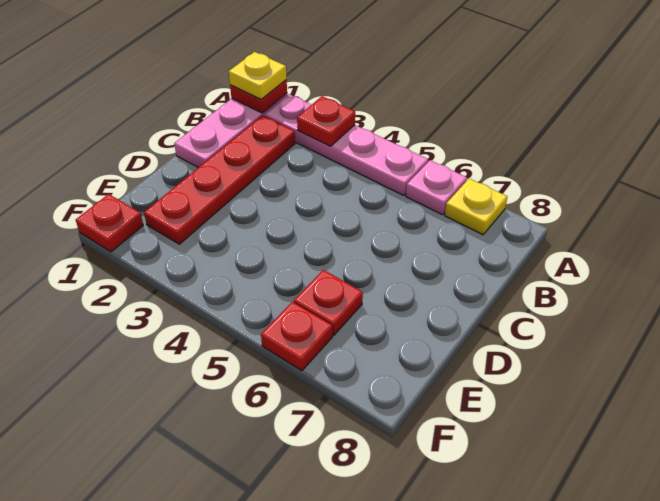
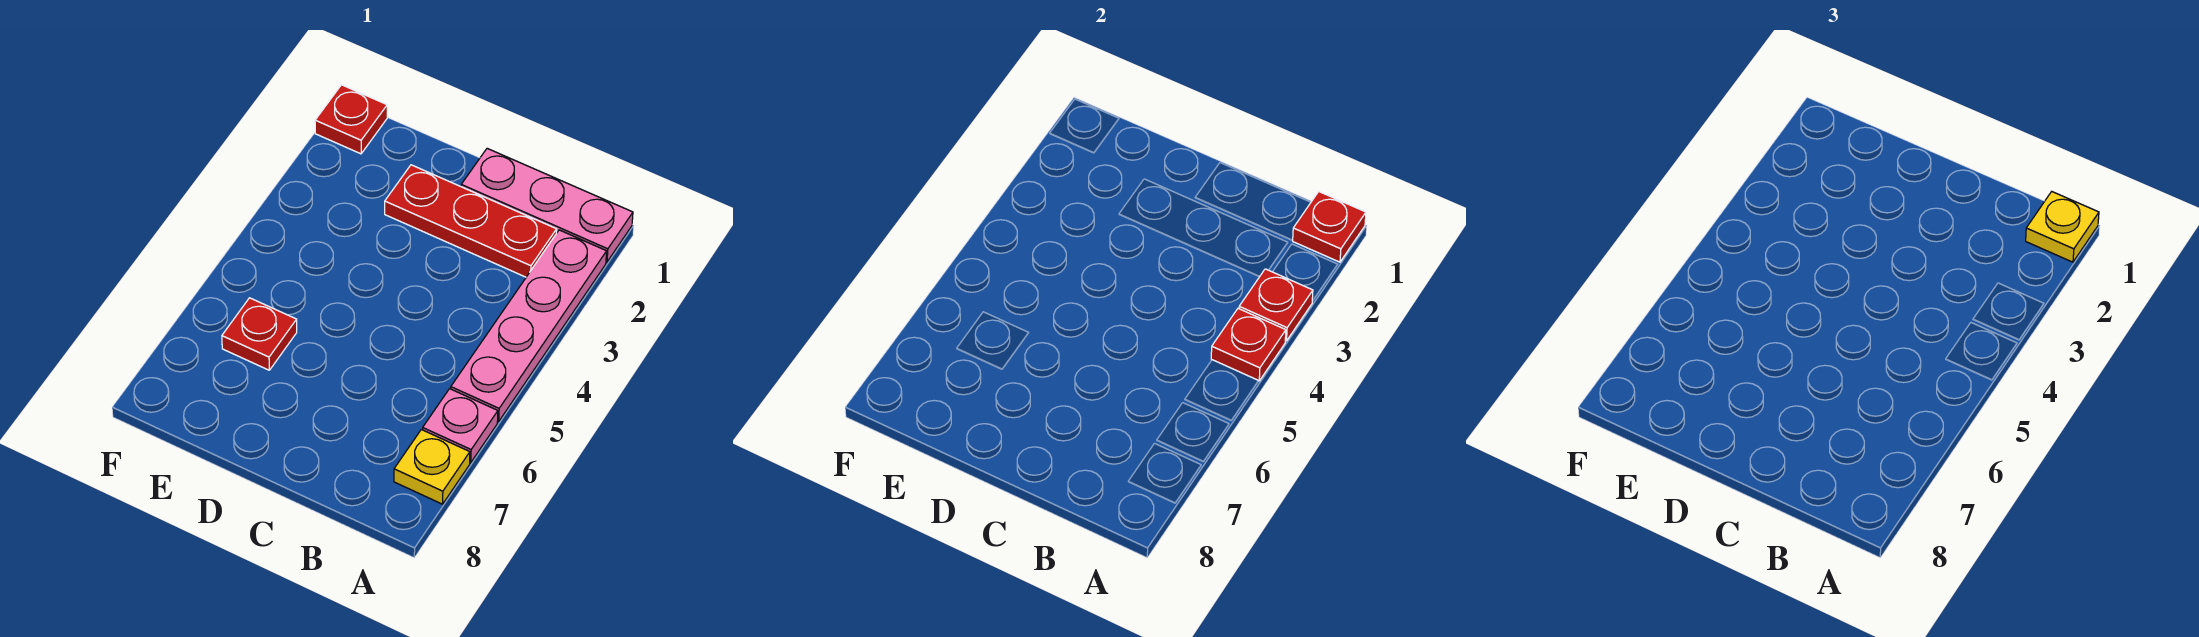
red 1x4 plate [144,116,295,244] -> red 1x3 plate [385,165,557,277]
red 1x1 plate [261,302,332,371] -> red 1x1 plate moved to [1211,309,1286,381]

